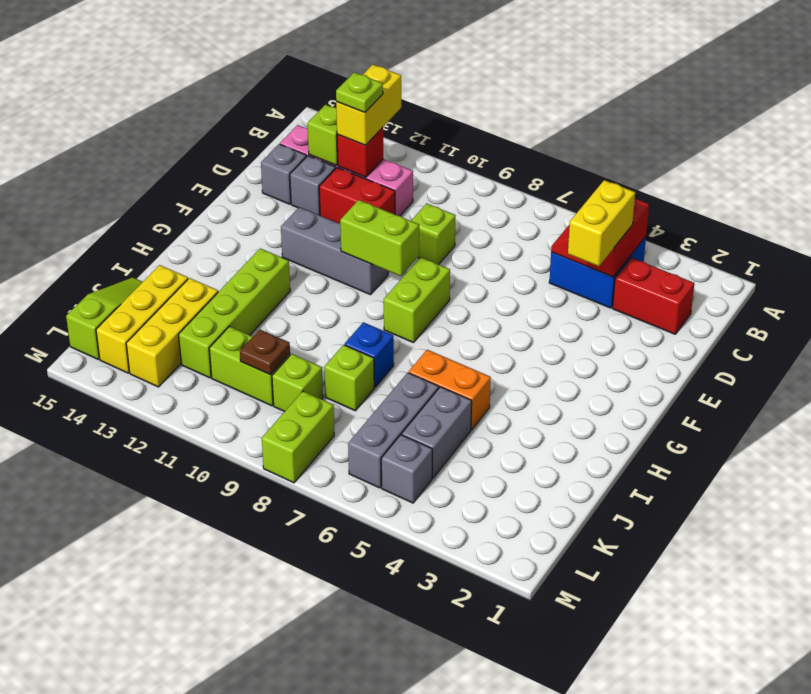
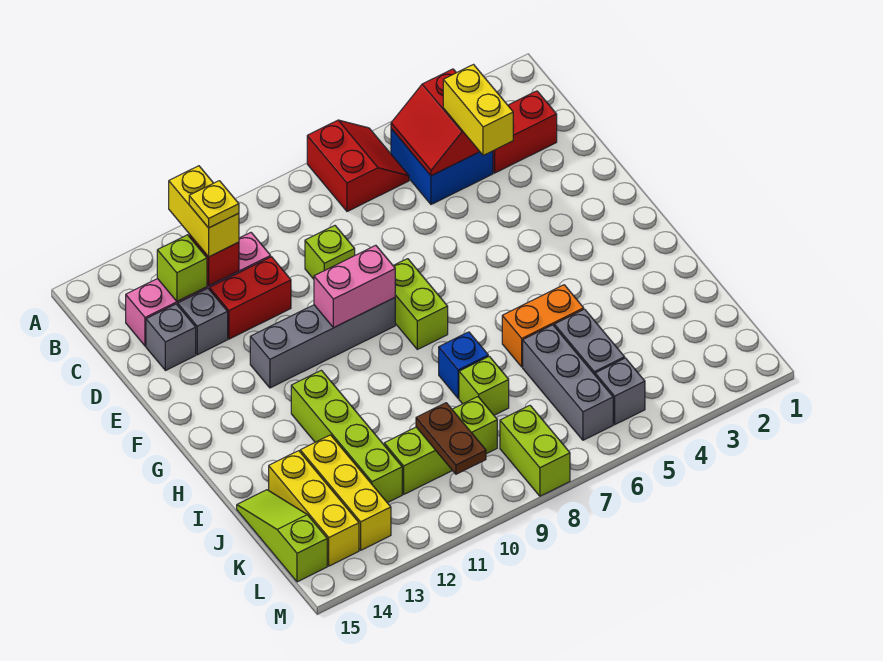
none -> red 2x2 slope [307,120,409,211]
lime 1x1 plate [336,72,383,113] -> yellow 1x1 plate [189,181,239,228]
lime 1x2 brick [340,200,419,276] -> pink 1x2 brick [314,245,395,328]
grey 1x3 brick [281,207,388,295] -> grey 1x4 brick [250,298,395,388]
brown 1x1 plate [240,330,290,375] -> brown 1x2 plate [416,403,486,474]

